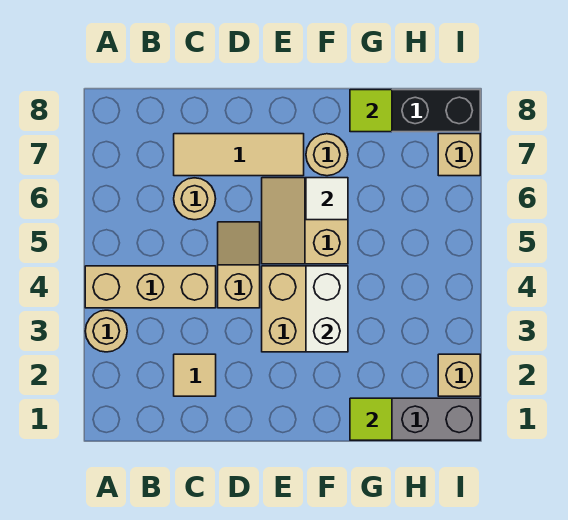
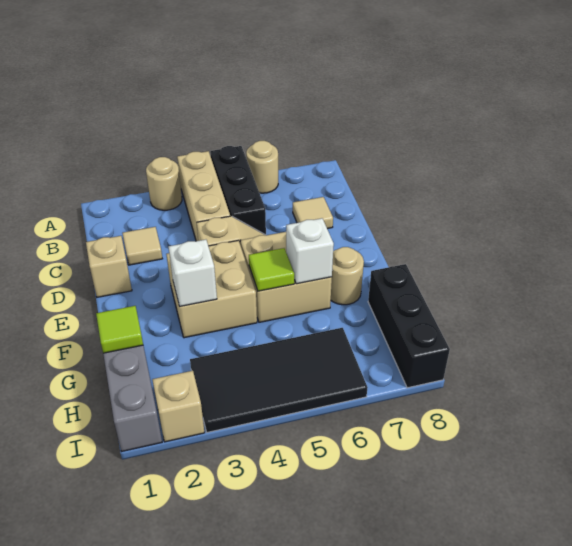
none -> black 1x3 brick [210,146,266,235]
tan 1x1 round brick [174,178,216,220] -> tan 1x1 round brick moved to [246,141,278,193]
tan 1x3 tile [174,134,304,176] -> tan 1x1 tile [293,197,333,229]
tan 2x2 slope [262,178,348,264] -> tan 2x2 brick [240,232,332,322]
white 1x2 brick [306,266,348,352] -> white 1x1 brick [169,240,217,307]
white 1x1 tile [306,178,348,220] -> white 1x1 brick [286,218,334,284]
lime 1x1 tile [350,90,392,132] -> lime 1x1 tile moved to [249,248,294,291]
none -> black 2x4 tile [190,328,368,432]
tan 1x1 brick [438,134,480,176] -> tan 1x1 brick moved to [86,236,132,297]

